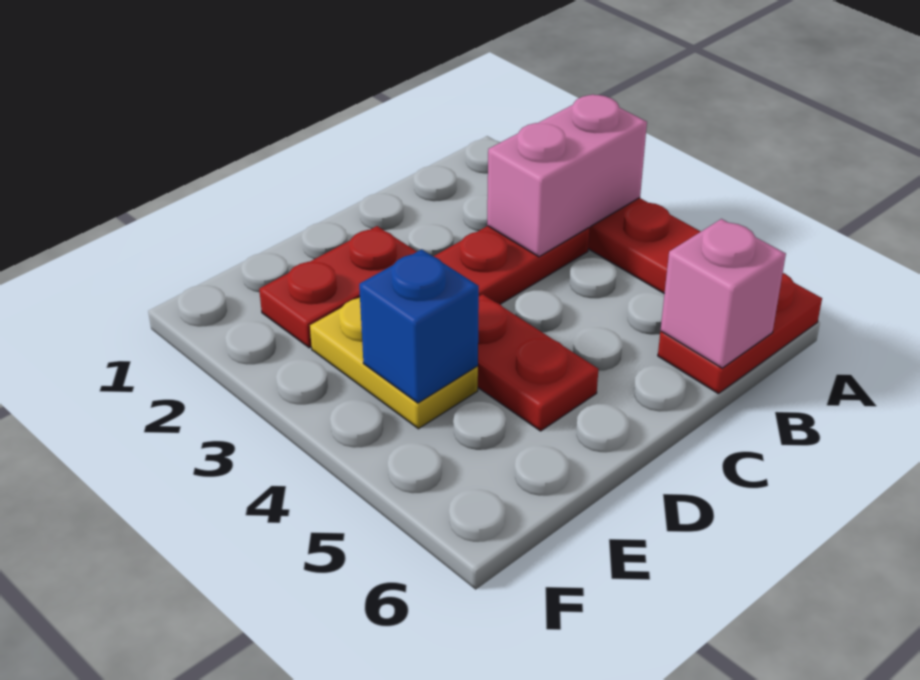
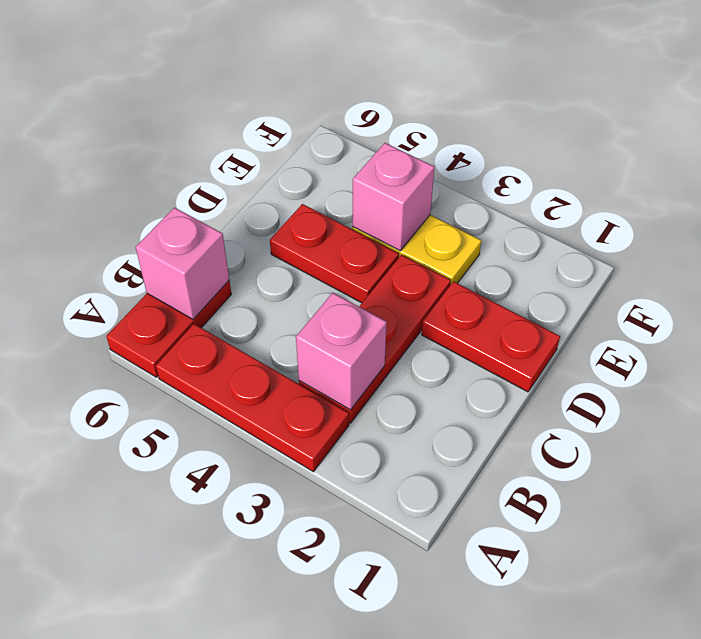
pink 1x2 brick [487,94,647,257] -> pink 1x1 brick [296,293,387,410]
red 1x2 plate [259,226,417,348] -> red 1x2 plate turned to [422,282,560,392]
blue 1x1 brick [359,249,479,403] -> pink 1x1 brick [353,143,434,251]

